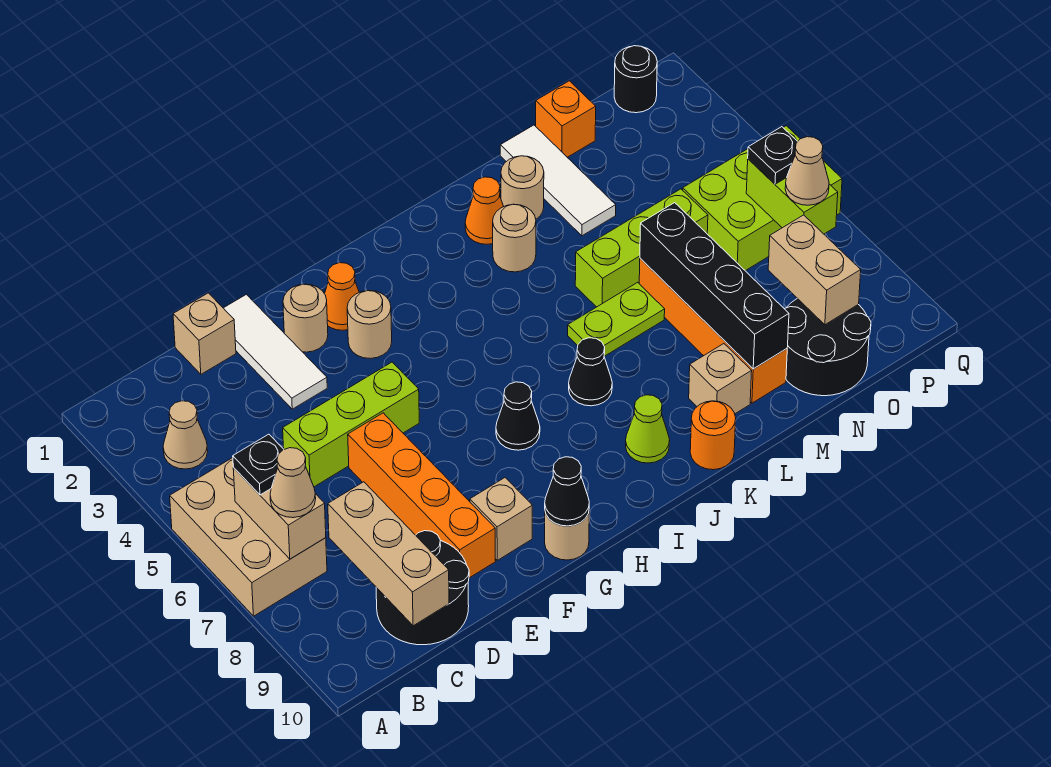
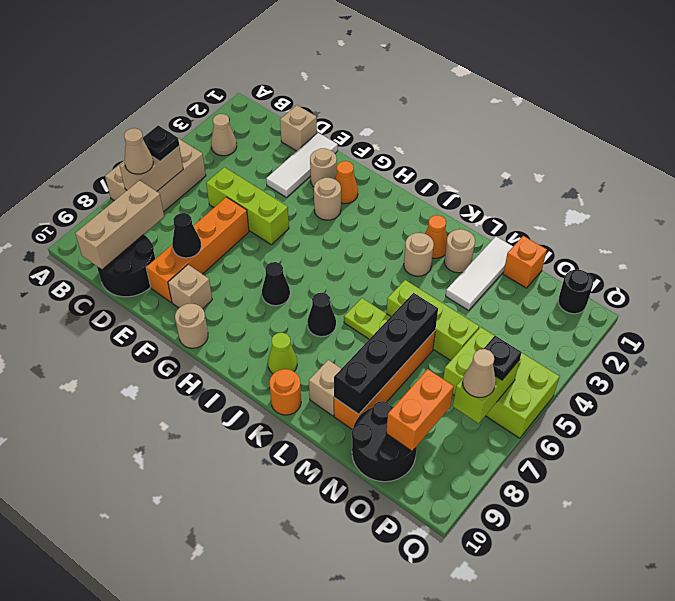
black 1x1 cone [545,457,589,526] -> black 1x1 cone moved to [172,213,201,258]
tan 1x2 brick [768,215,861,325] -> orange 1x2 brick [386,369,454,451]

